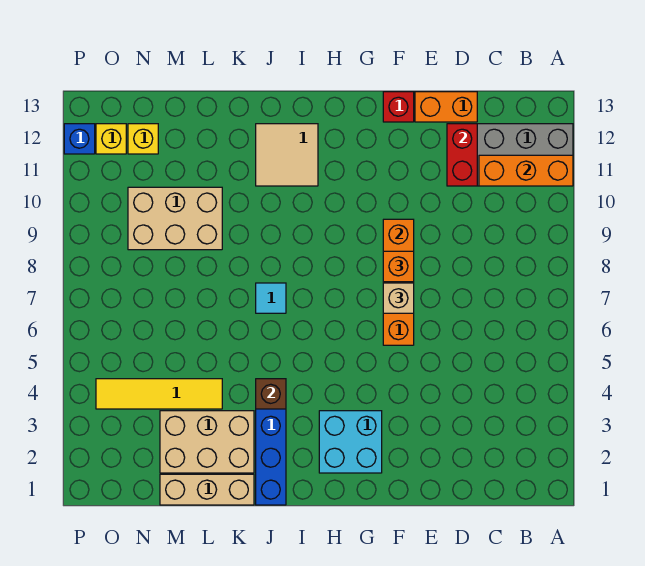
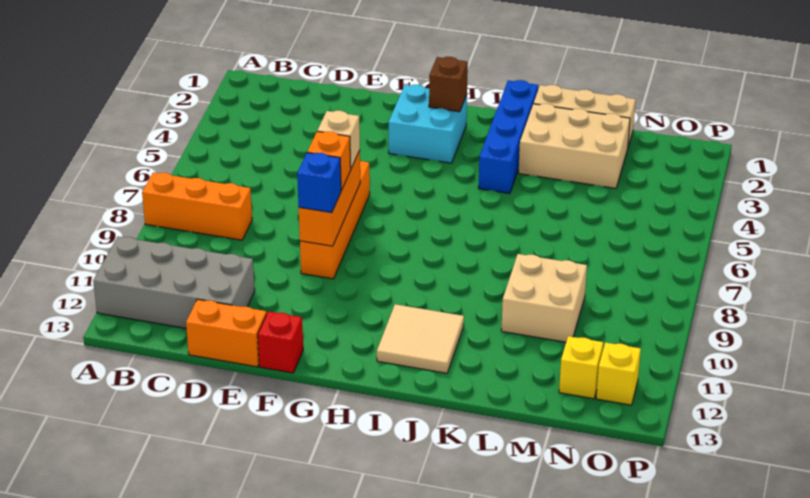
orange 1x3 brick [479,155,573,186] -> orange 1x3 brick moved to [142,173,252,240]
red 1x2 brick [447,124,477,186] -> none
brown 1x1 brick [256,379,286,409] -> brown 1x1 brick moved to [429,57,468,112]
cyan 1x1 tile [256,283,286,313] -> none
yellow 1x4 tile [96,379,222,409] -> none
tan 2x3 brick [128,187,222,250] -> tan 2x2 brick [501,254,587,342]
blue 1x1 brick [64,124,95,154] -> blue 1x1 brick moved to [297,153,341,213]

